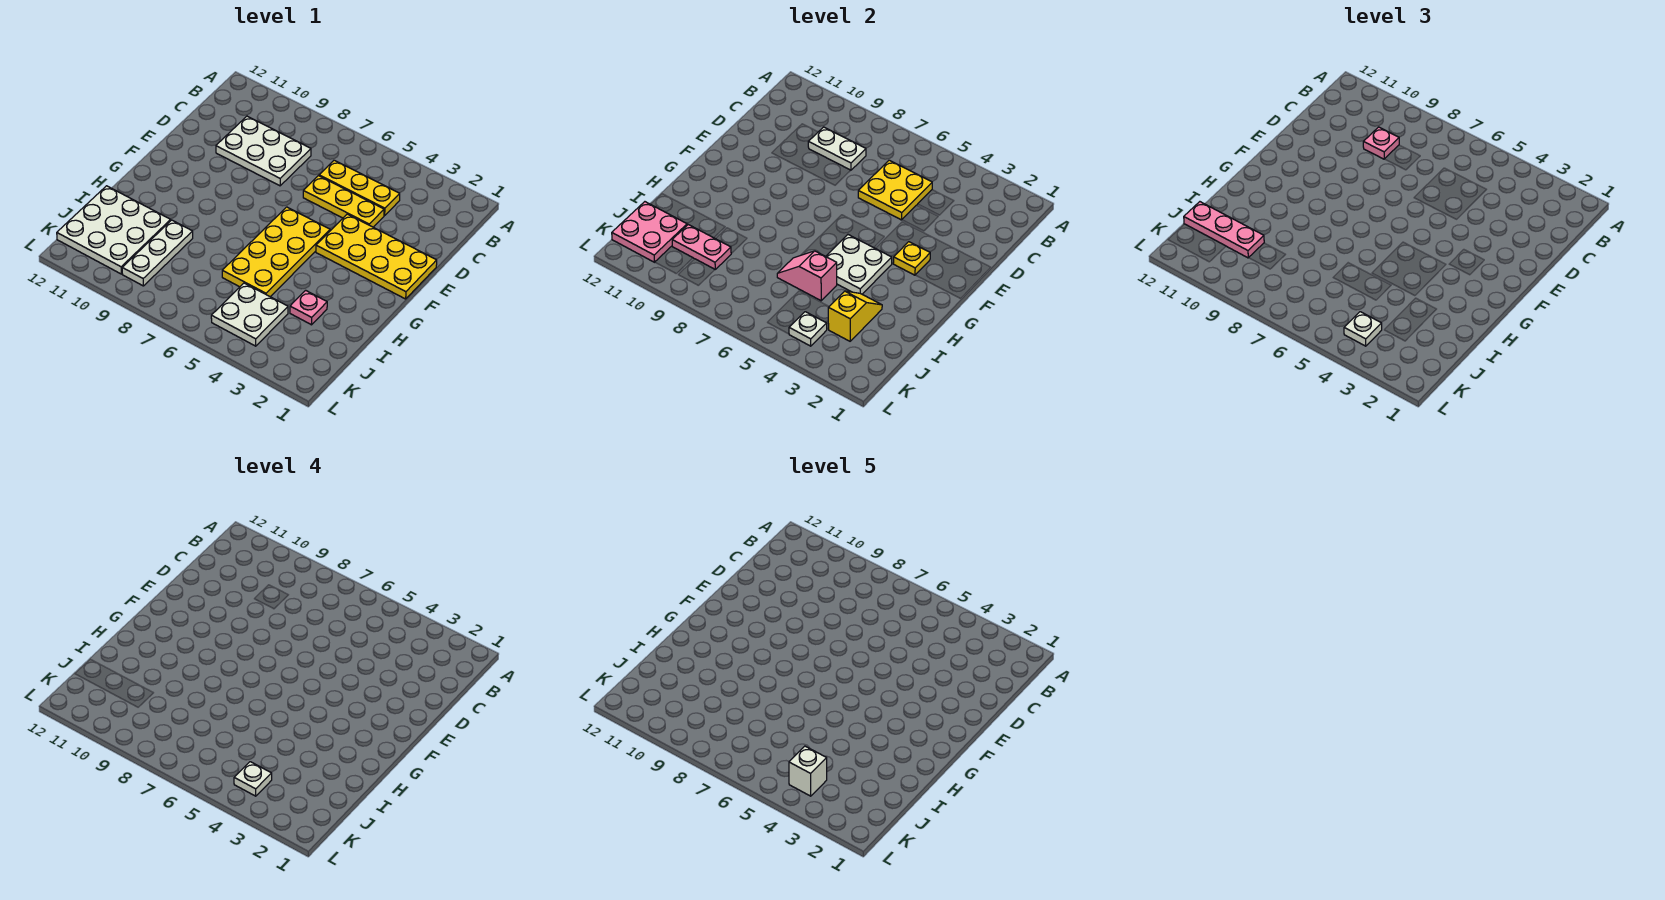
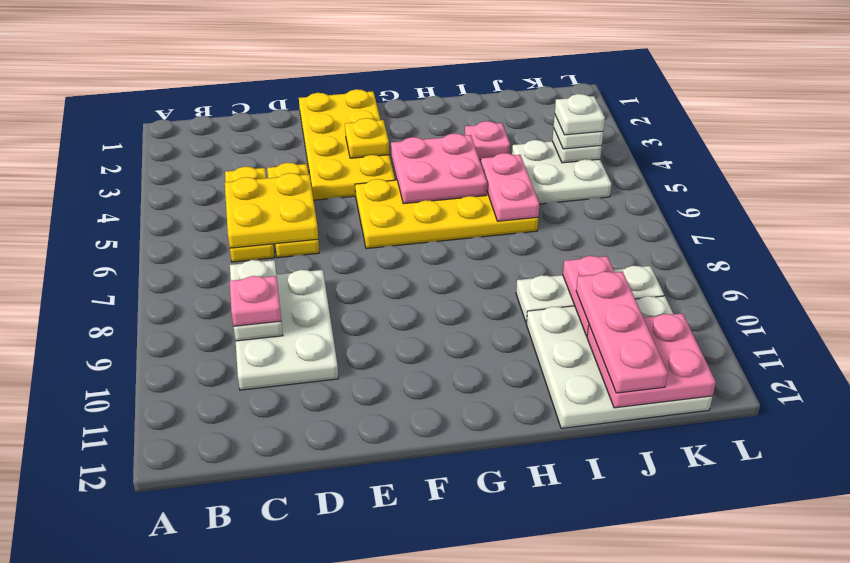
white 2x2 plate [826,235,892,294] -> pink 2x2 plate [391,134,487,204]
yellow 1x2 slope [828,291,882,341] -> none
pink 1x2 slope [777,251,837,301] -> pink 1x2 plate [481,153,539,221]
white 1x1 brick [789,746,827,796] -> none

